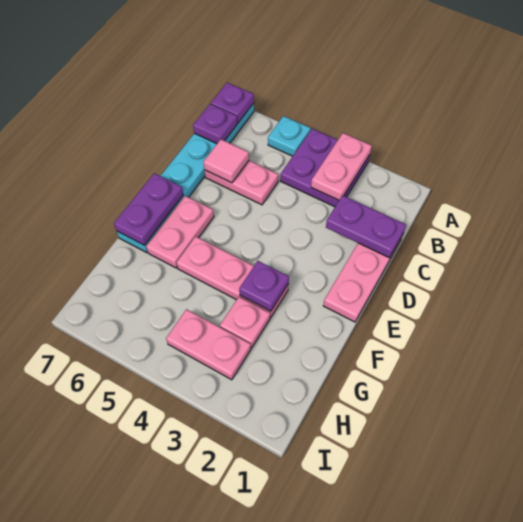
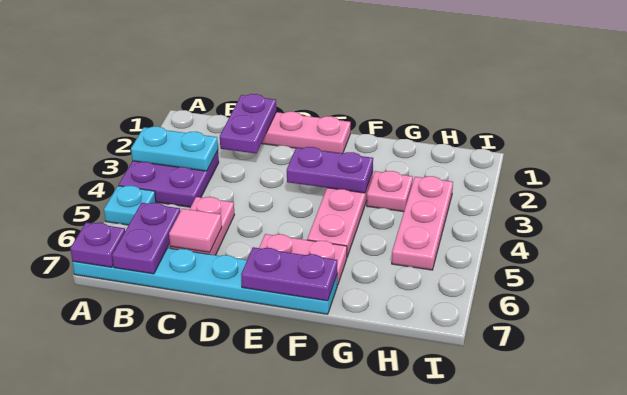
pink 1x2 plate [311,133,372,200] -> cyan 1x2 plate [131,126,218,171]
purple 1x1 plate [193,104,237,144] -> purple 1x2 plate [112,203,180,274]
purple 1x1 plate [239,261,289,311] -> purple 1x2 plate [287,147,373,193]
pink 1x2 plate [166,309,251,380] -> pink 1x3 plate [392,176,453,270]

